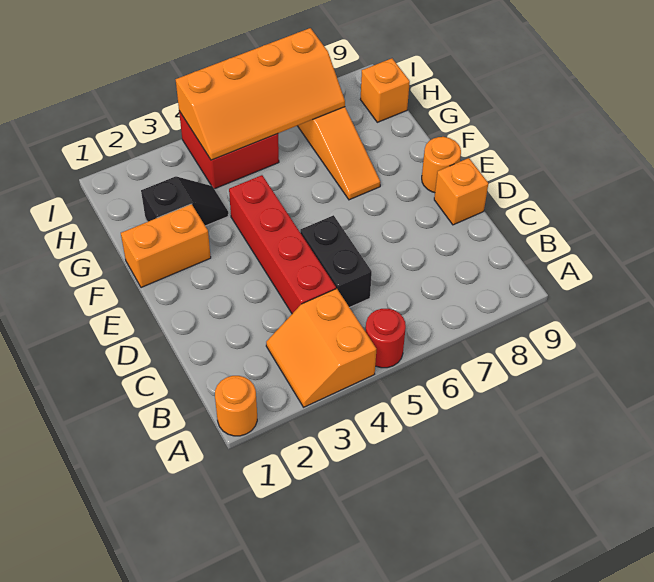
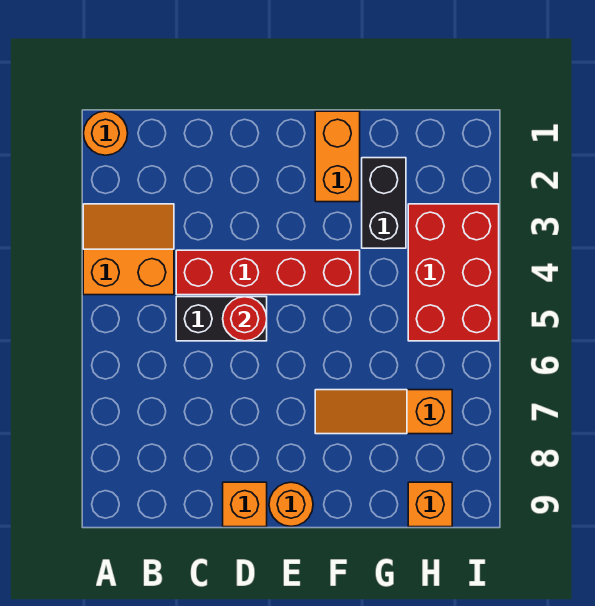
red 1x1 round brick [365,309,406,368] -> red 1x1 round brick moved to [223,297,267,341]
black 1x2 slope [141,176,228,226] -> black 1x2 brick [362,158,406,248]
red 2x2 brick [179,111,279,189] -> red 2x3 brick [408,204,499,341]
orange 2x4 slope [176,28,345,160] -> none

